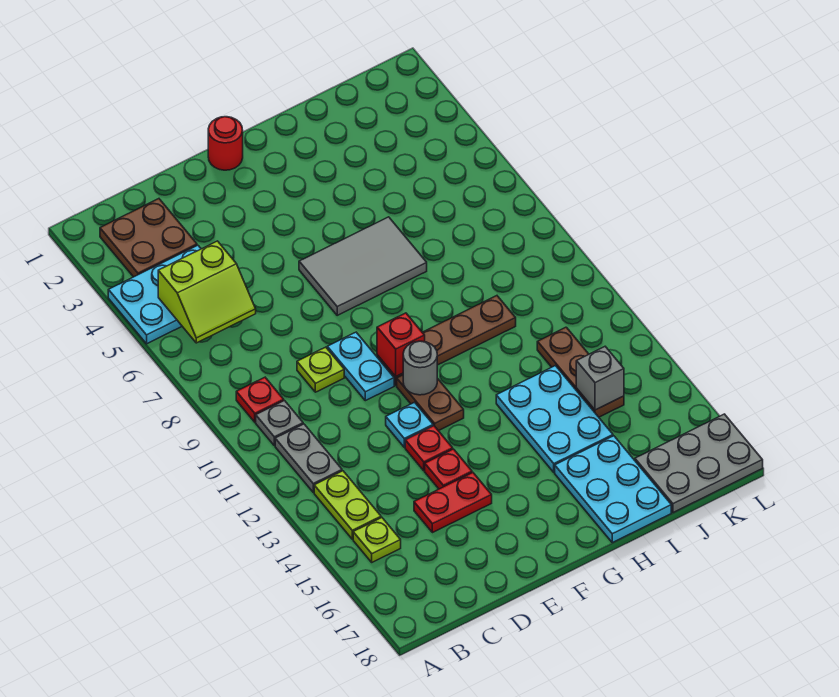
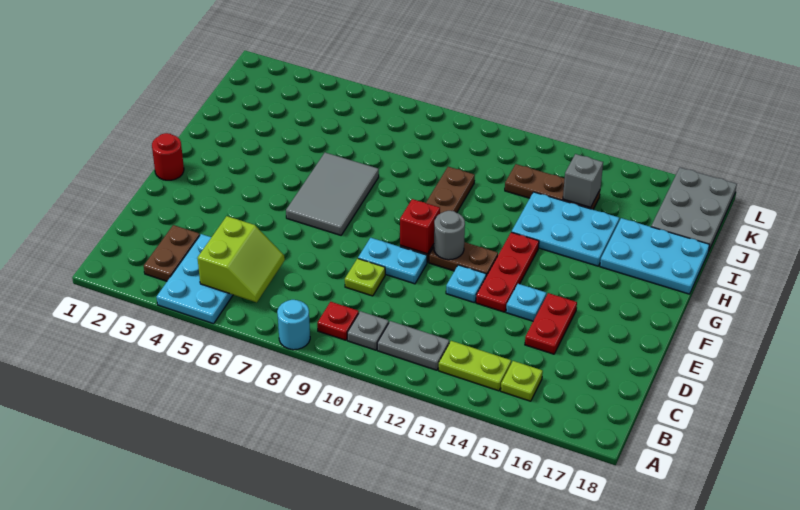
none -> cyan 1x1 round brick [277,300,310,350]
brown 2x2 plate [100,199,197,277] -> brown 1x2 plate [144,225,200,281]
red 1x1 plate [405,426,453,471] -> red 1x3 plate [476,232,539,312]
red 1x1 plate [425,449,472,489] -> cyan 1x1 plate [506,284,546,321]

